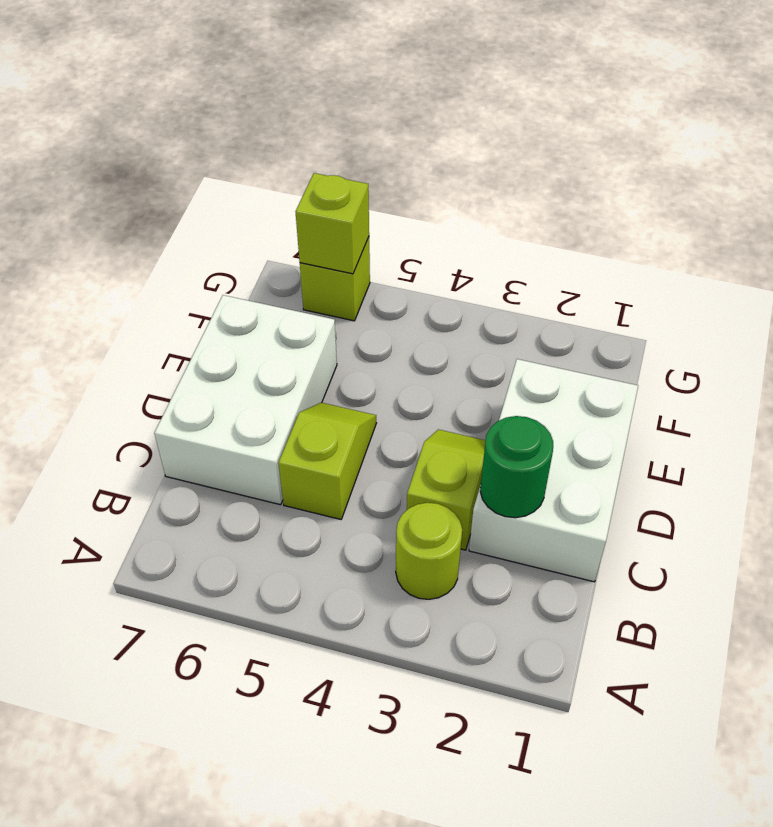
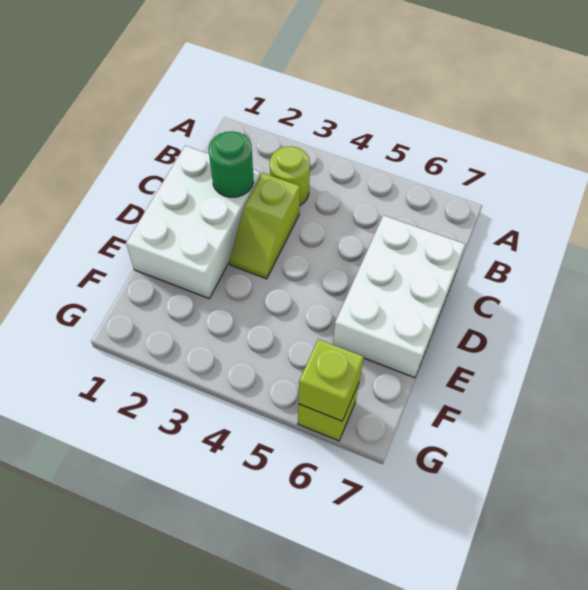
lime 1x2 slope [279,403,376,519] -> none

